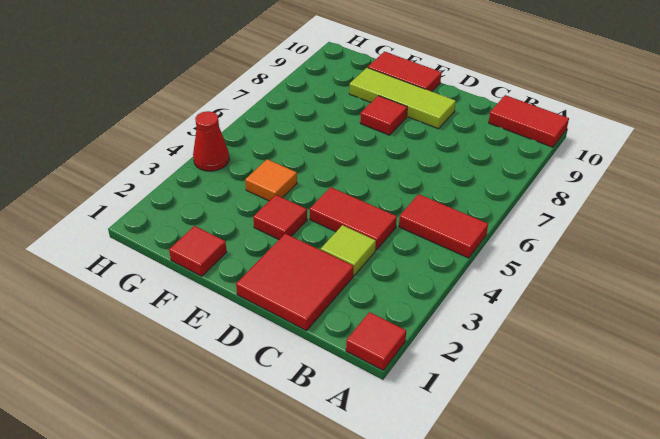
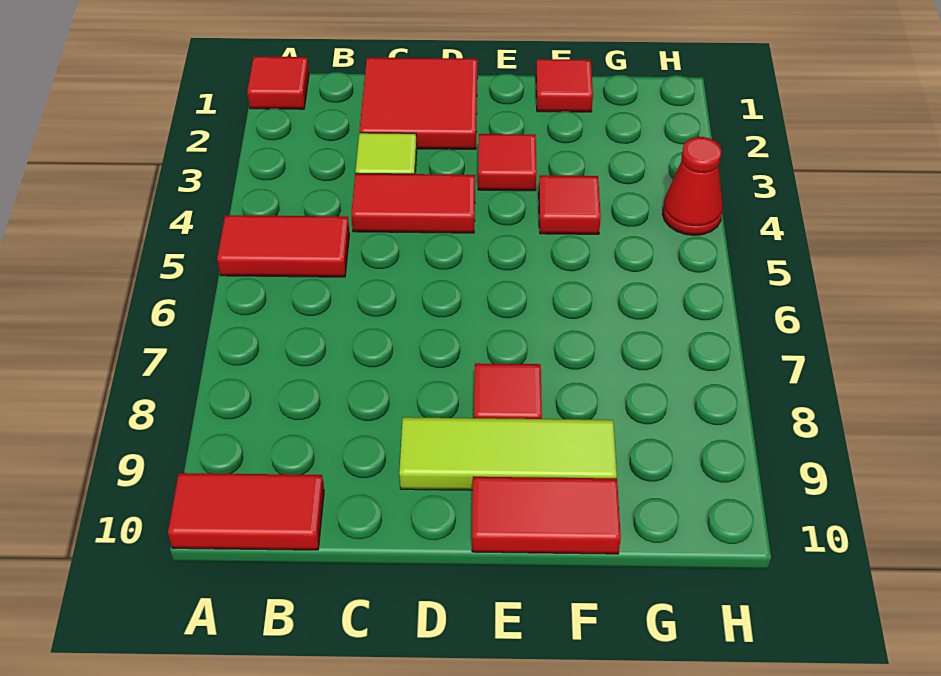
orange 1x1 tile [245,159,297,201] -> red 1x1 tile [539,175,601,234]

